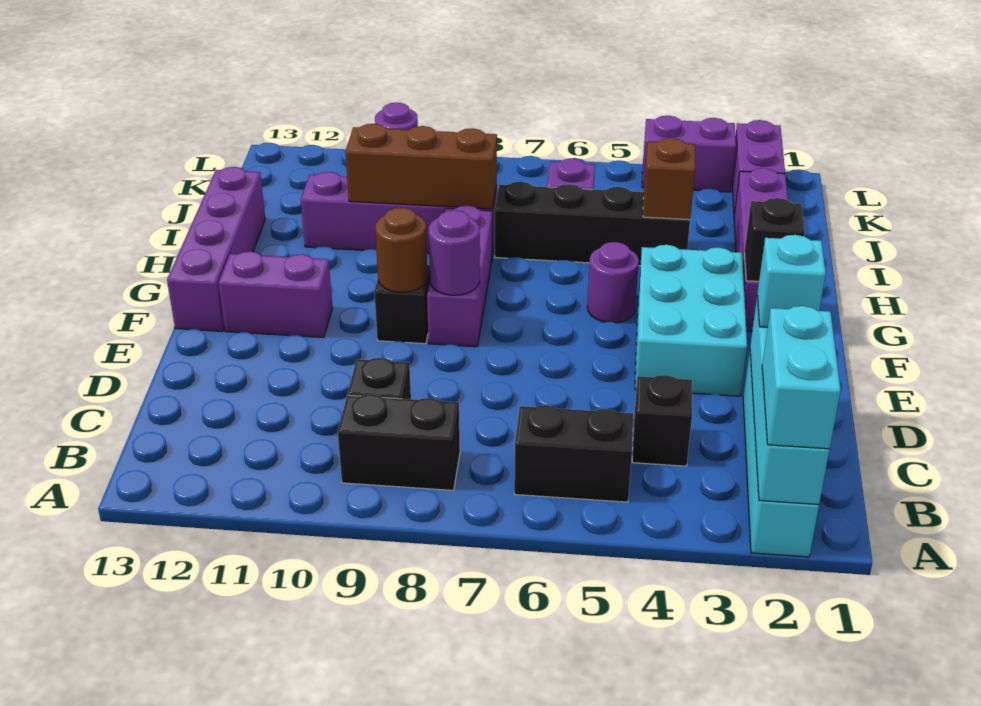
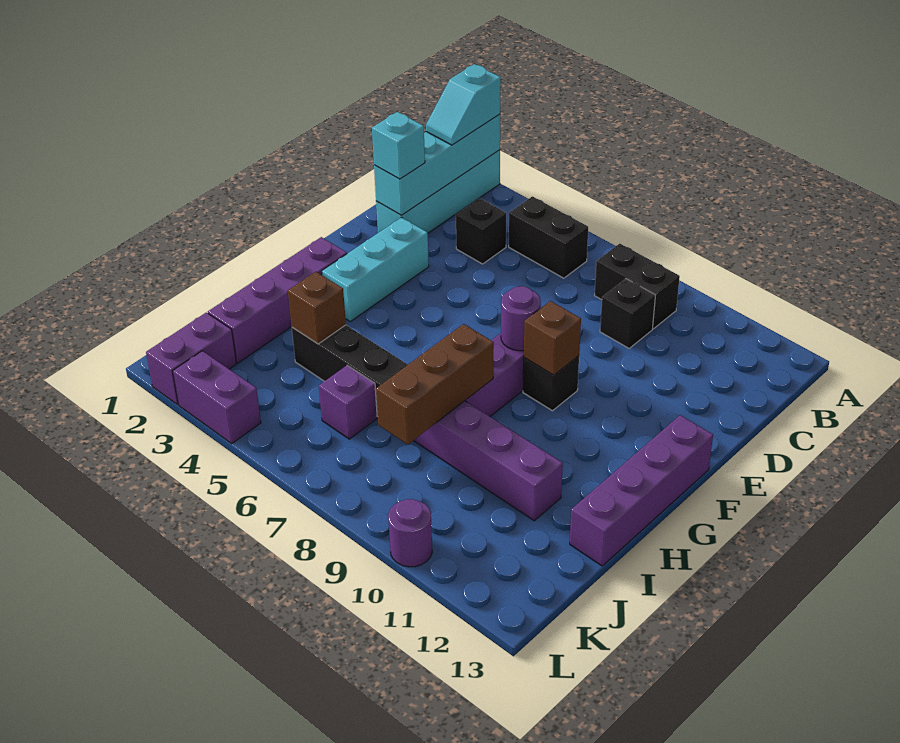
cyan 1x2 brick [762,306,841,449] -> cyan 1x2 slope [426,64,501,145]
cyan 2x3 brick [635,245,747,396] -> cyan 1x3 brick [322,217,429,321]
brown 1x1 round brick [375,207,428,292] -> brown 1x1 brick [524,301,581,375]
purple 1x2 brick [218,251,333,338] -> none
black 1x1 brick [745,198,805,281] -> none
purple 1x1 round brick [587,242,639,323] -> none
brown 1x3 brick [345,124,497,209] -> brown 1x3 brick turned to [376,324,494,444]

